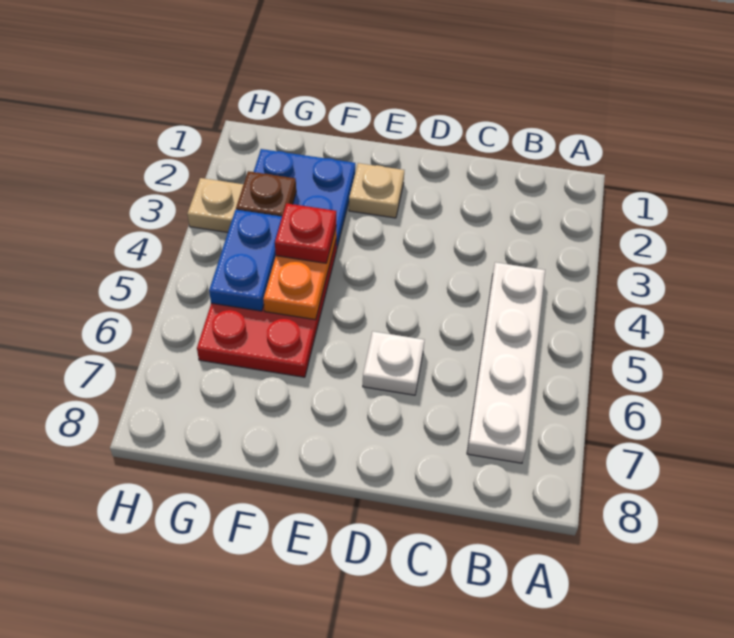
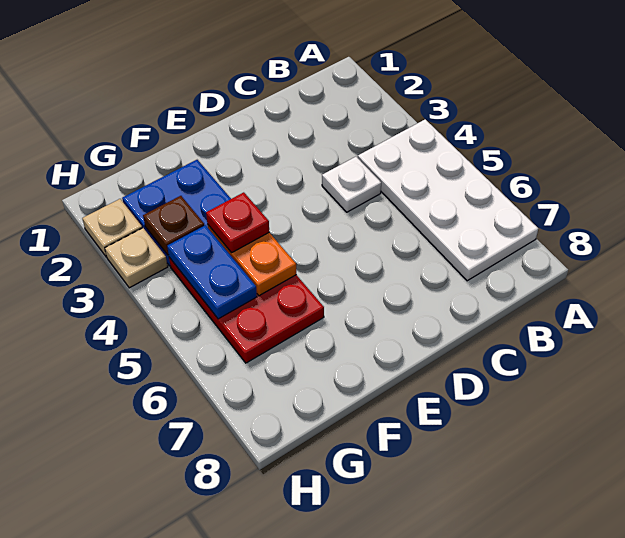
white 1x4 plate [467,262,545,463] -> white 2x4 plate [358,119,538,281]
white 1x1 plate [363,331,424,395] -> white 1x1 plate moved to [322,157,381,212]
tan 1x1 plate [349,163,404,218] -> tan 1x1 plate moved to [82,199,142,257]

